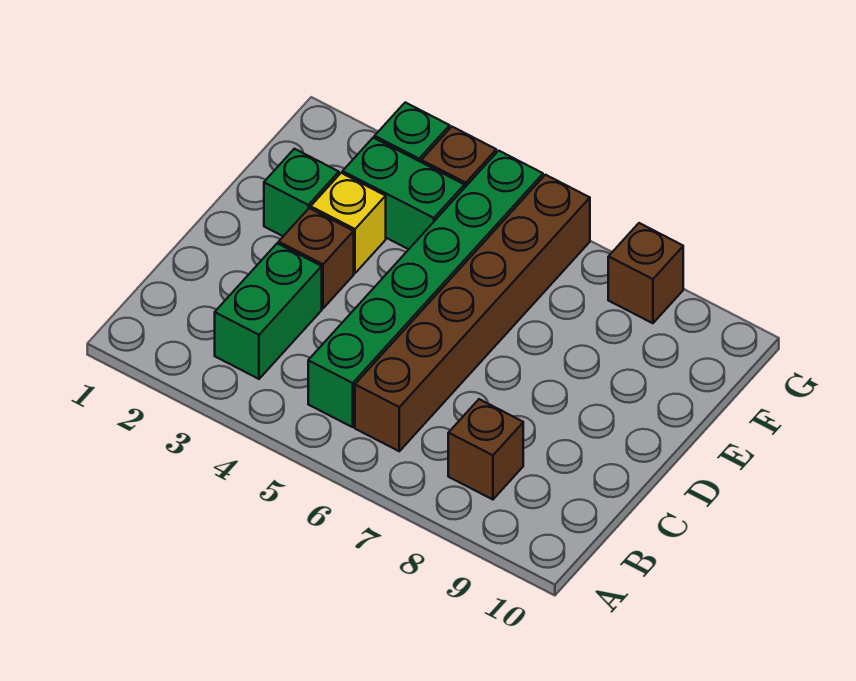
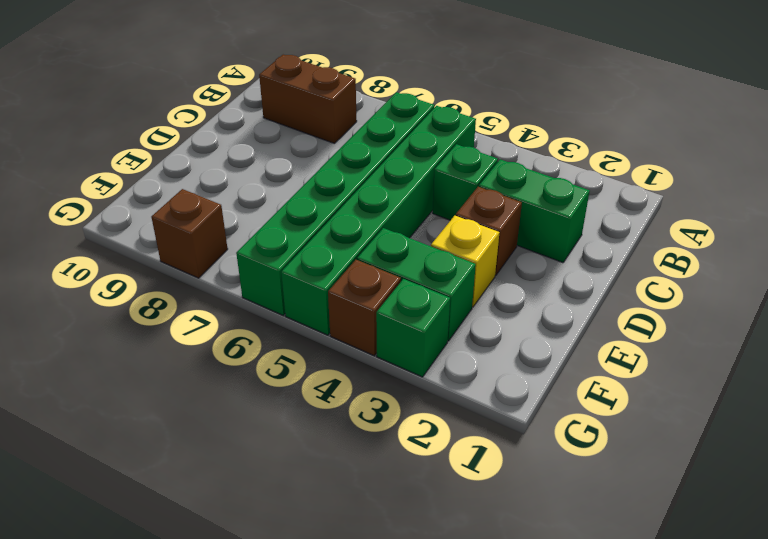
green 1x2 brick [215,243,322,379] -> green 1x2 brick turned to [479,159,590,263]
brown 1x6 brick [355,175,590,451] -> green 1x6 brick [236,92,435,315]
brown 1x1 brick [448,399,523,500] -> brown 1x2 brick [259,55,357,144]
green 1x1 brick [264,149,339,236] -> green 1x1 brick moved to [433,144,498,220]

